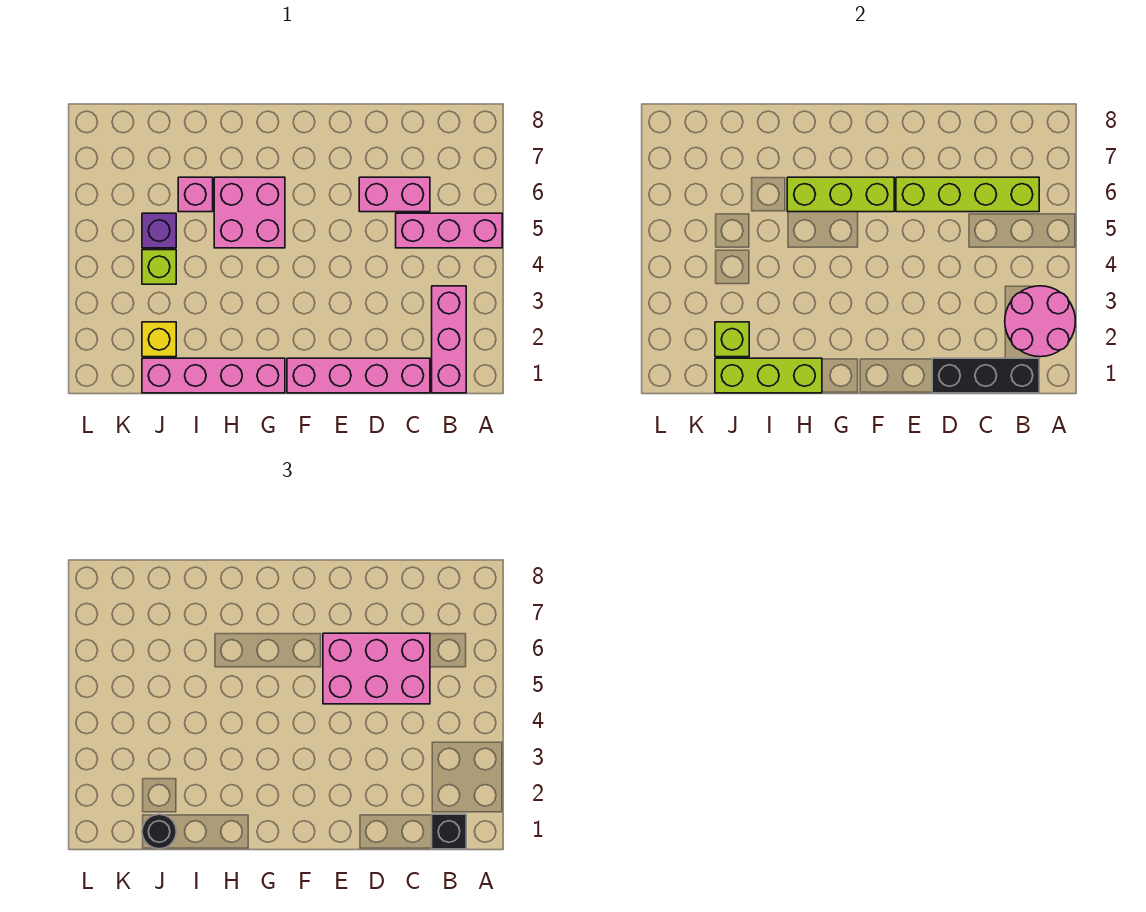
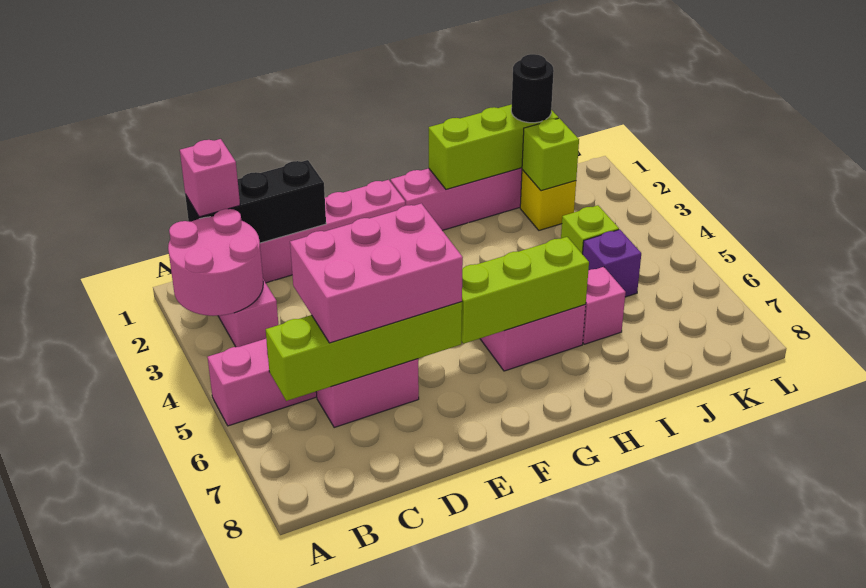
black 1x1 brick [432,814,466,849] -> pink 1x1 brick [180,139,240,217]

